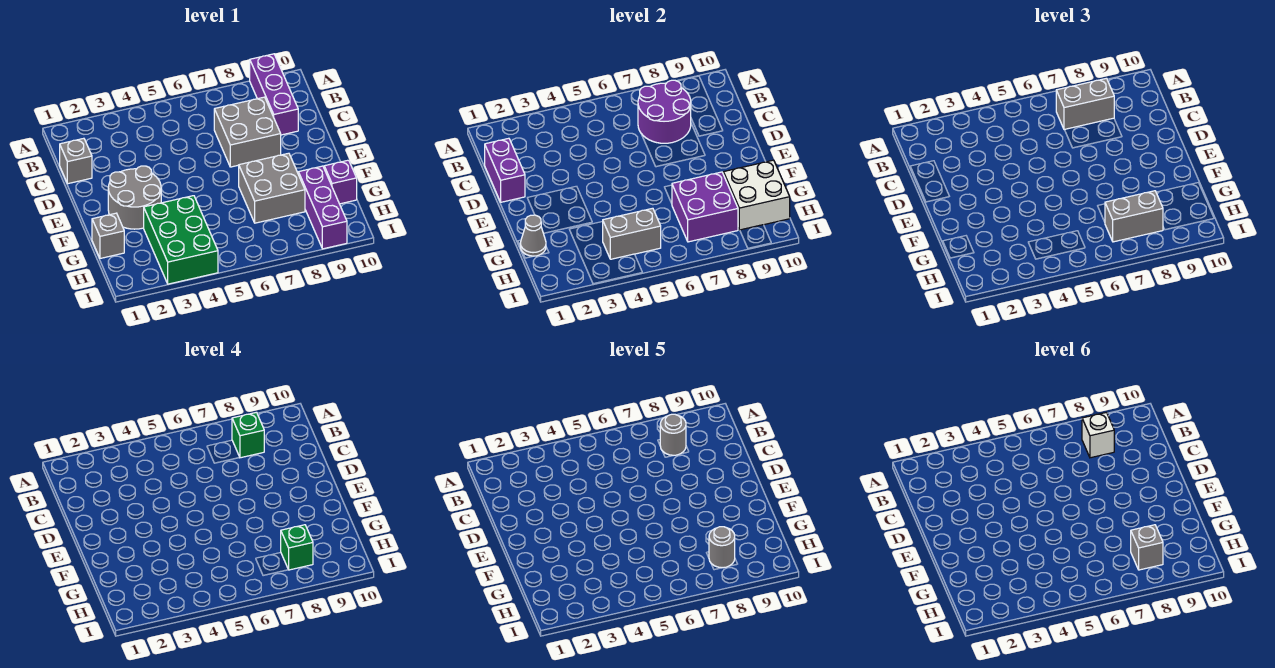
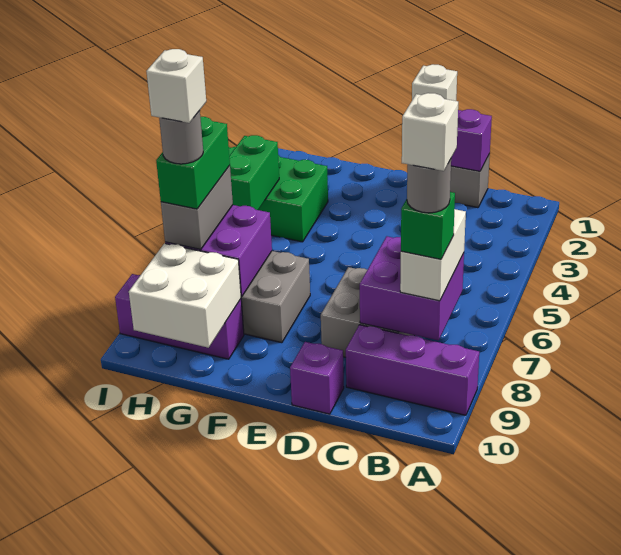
purple 2x2 round brick [638,80,691,143] -> purple 2x2 brick [360,236,464,340]
grey 1x2 brick [1056,78,1114,130] -> white 1x2 brick [400,209,466,301]
none -> white 1x1 brick [412,64,457,101]
grey 2x2 round brick [108,166,161,229] -> none
grey 1x1 brick [92,213,124,258] -> none
grey 1x1 cone [520,215,546,256] -> none
purple 1x1 brick [324,160,357,204] -> purple 1x1 brick moved to [290,342,344,414]
grey 1x2 brick [603,208,661,259] -> green 1x2 brick [229,135,279,210]
green 1x1 brick [281,525,313,570] -> green 1x2 brick [156,117,230,209]
grey 1x1 brick [1131,525,1163,570] -> white 1x1 brick [146,49,206,123]

